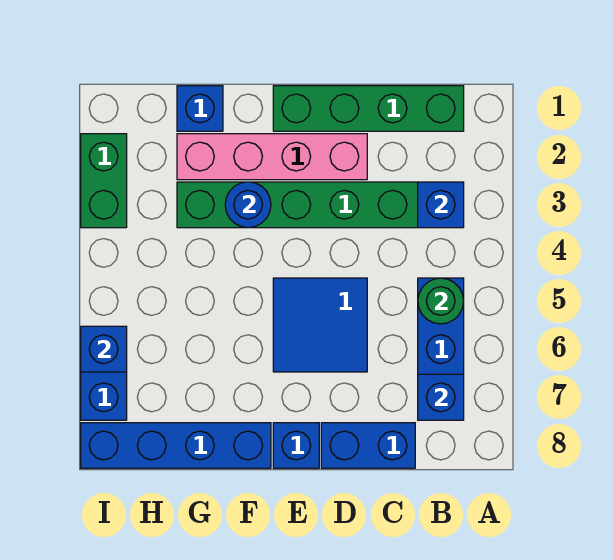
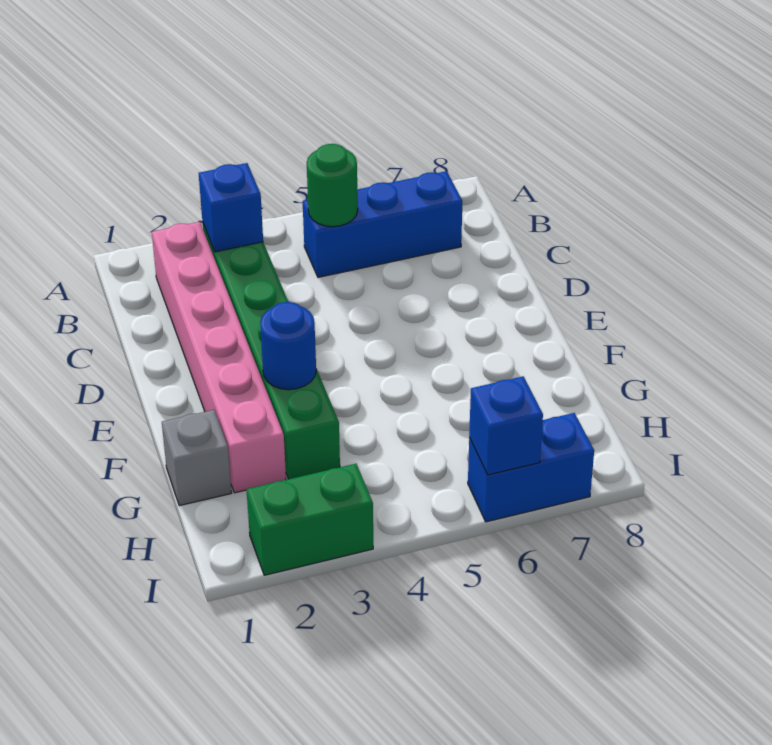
green 1x4 brick [273,86,464,131] -> none
blue 1x1 brick [418,374,464,420] -> none
blue 1x2 brick [321,423,415,468] -> none
pink 1x4 brick [177,134,367,180] -> pink 1x6 brick [152,222,286,493]
blue 2x2 tile [273,278,367,372] -> none
blue 1x1 brick [273,423,319,468] -> none
blue 1x4 brick [81,423,271,468] -> none
blue 1x1 brick [177,86,223,131] -> grey 1x1 brick [162,410,232,506]

